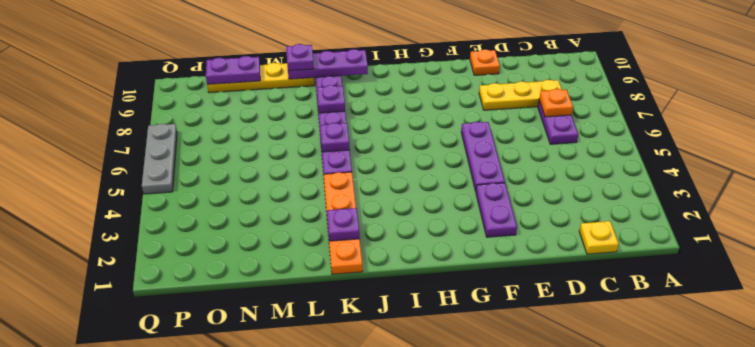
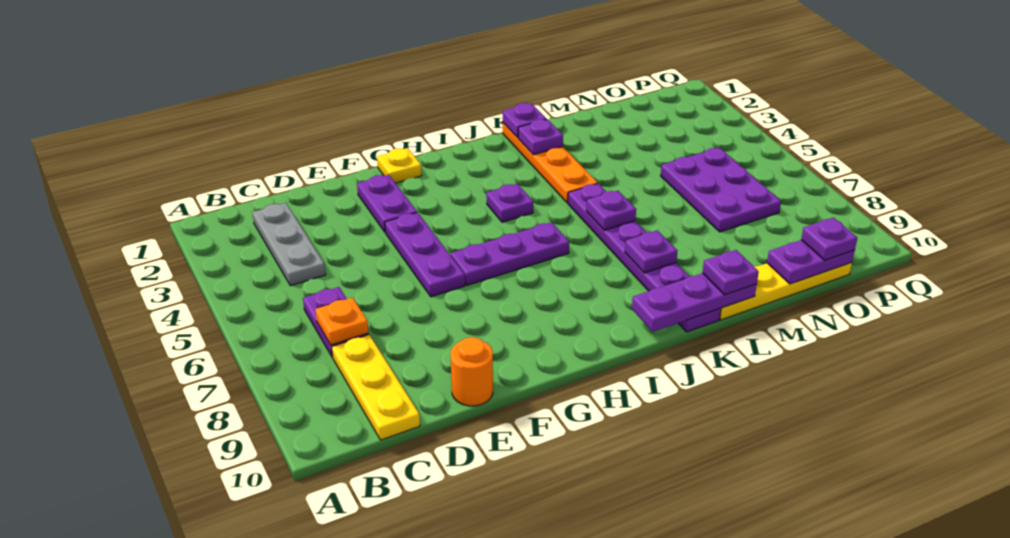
yellow 1x1 plate [579,221,619,254] -> yellow 1x1 plate moved to [377,148,422,183]
yellow 1x3 plate [479,80,562,110] -> yellow 1x3 plate turned to [332,335,420,440]
orange 1x1 plate [470,50,500,75] -> orange 1x1 round brick [451,337,493,406]
none -> purple 1x3 plate [451,222,569,285]
none -> purple 1x1 plate [486,184,533,222]
none -> purple 1x1 plate [503,103,547,138]
none -> purple 2x3 plate [661,148,781,232]
none -> purple 1x1 plate [801,218,857,260]
grey 1x3 plate [142,124,177,194] -> grey 1x3 plate moved to [252,203,326,286]

